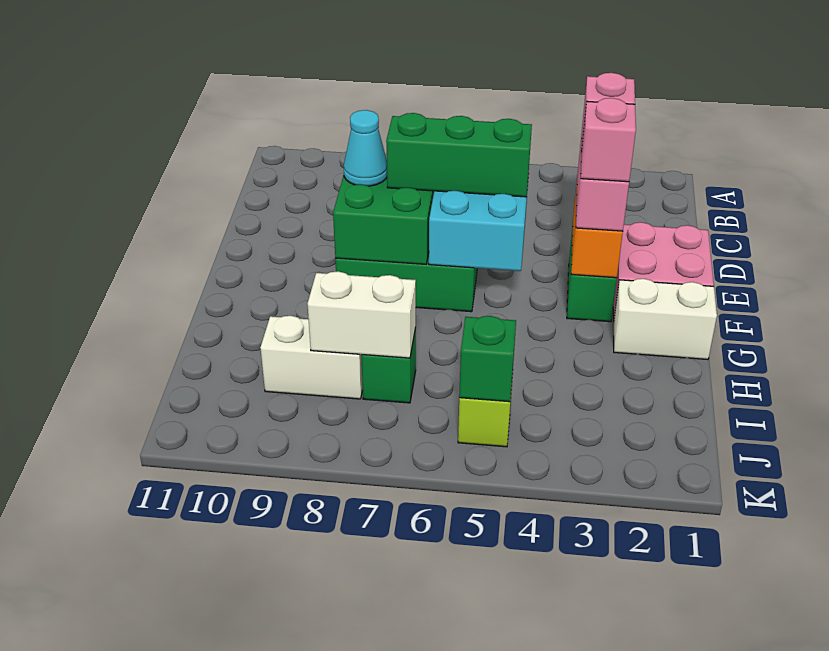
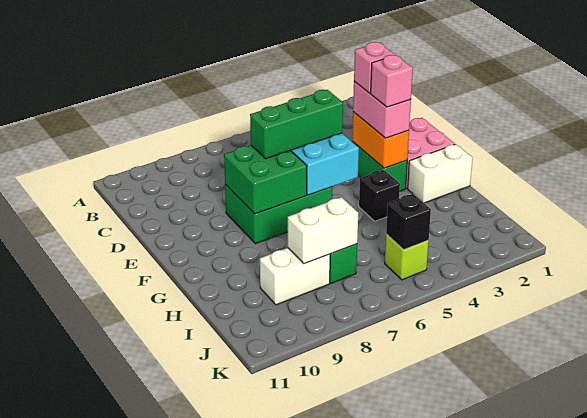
cyan 1x1 cone [344,110,387,186] -> none
none -> black 1x1 brick [359,170,400,221]
green 1x1 brick [459,316,516,402] -> black 1x1 brick [386,194,431,250]

